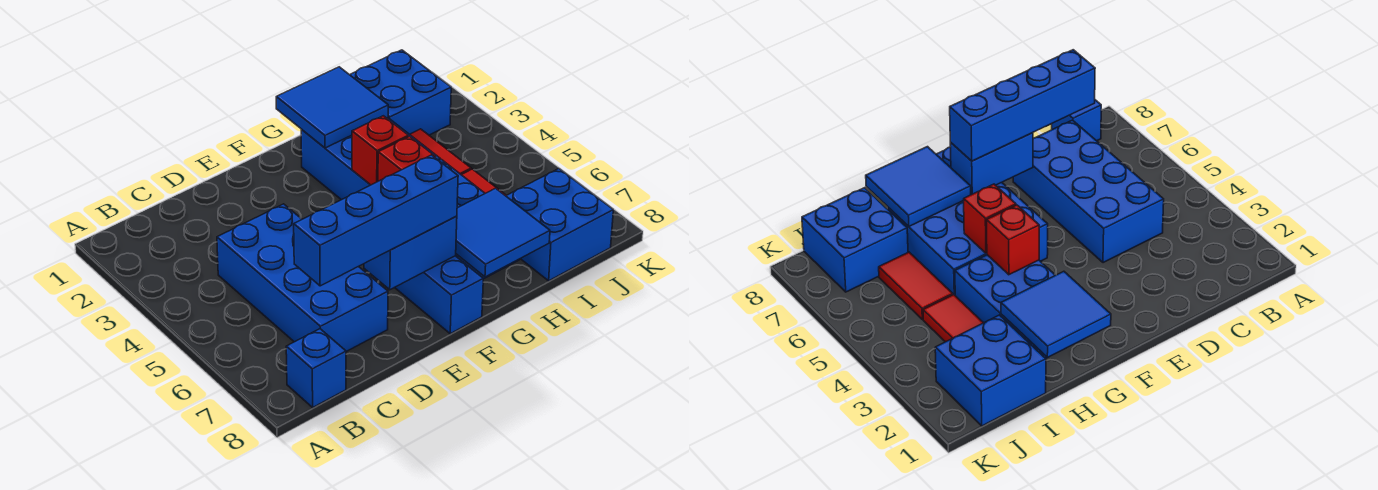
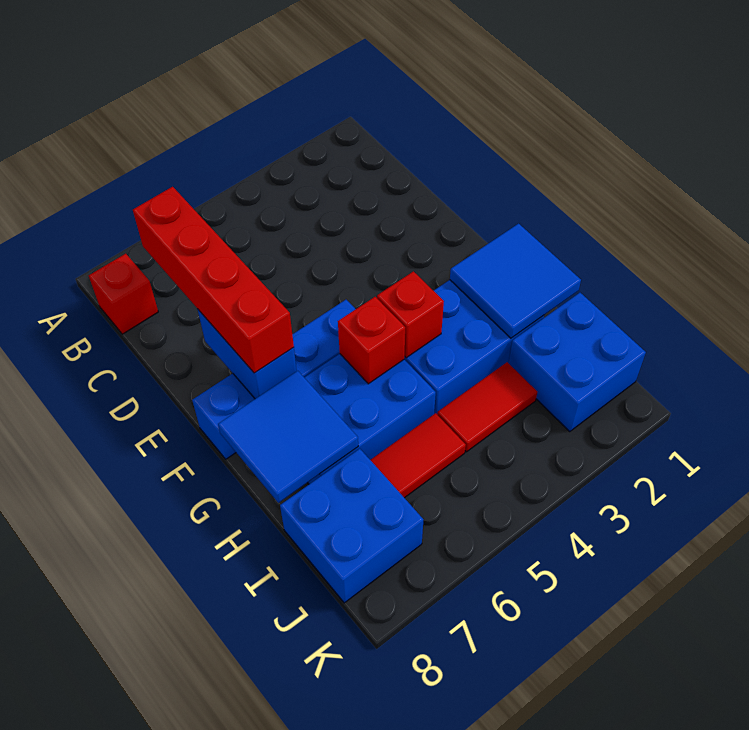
blue 1x1 brick [286,329,346,407] -> red 1x1 brick [89,254,158,334]
blue 2x4 brick [217,204,388,352] -> none
blue 1x4 brick [294,155,458,286] -> red 1x4 brick [133,187,294,373]

